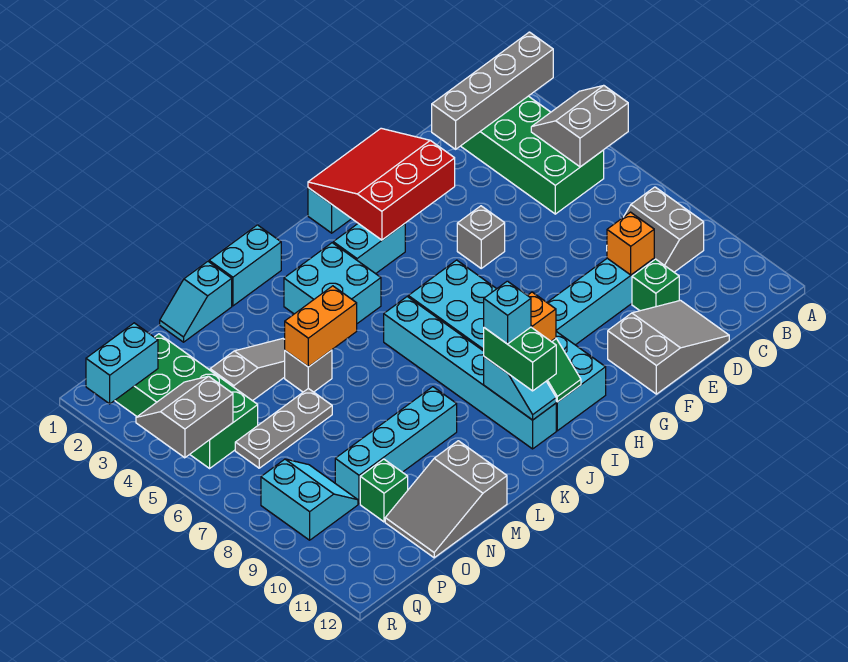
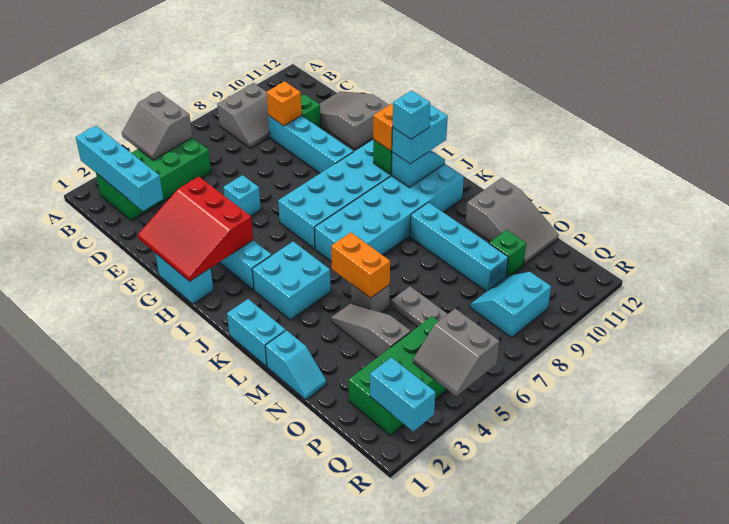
grey 1x4 brick [432,32,553,149] -> cyan 1x4 brick [76,126,163,211]
grey 1x1 brick [457,206,505,268] -> cyan 1x1 brick [224,175,261,216]
cyan 1x6 brick [384,297,556,449] -> cyan 2x6 brick [314,164,464,262]
green 1x2 brick [484,327,556,391] -> cyan 1x2 brick [392,105,448,164]

